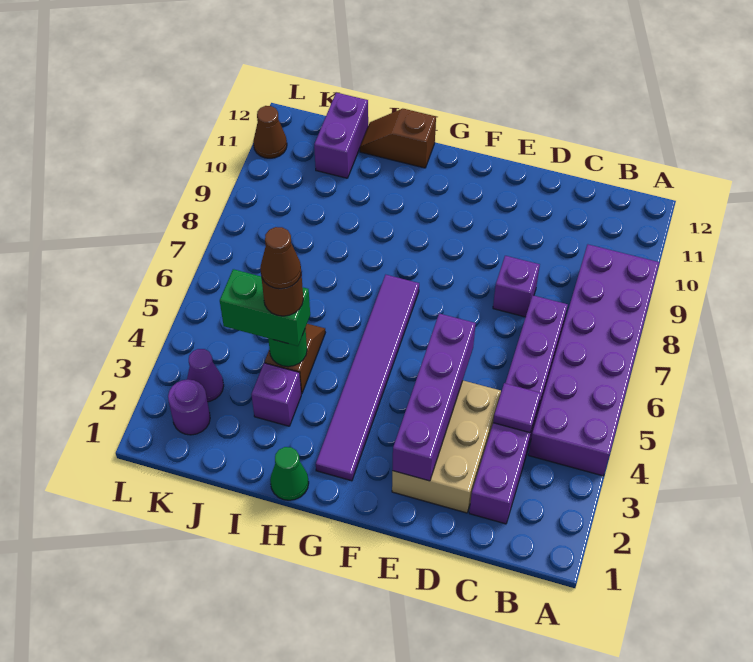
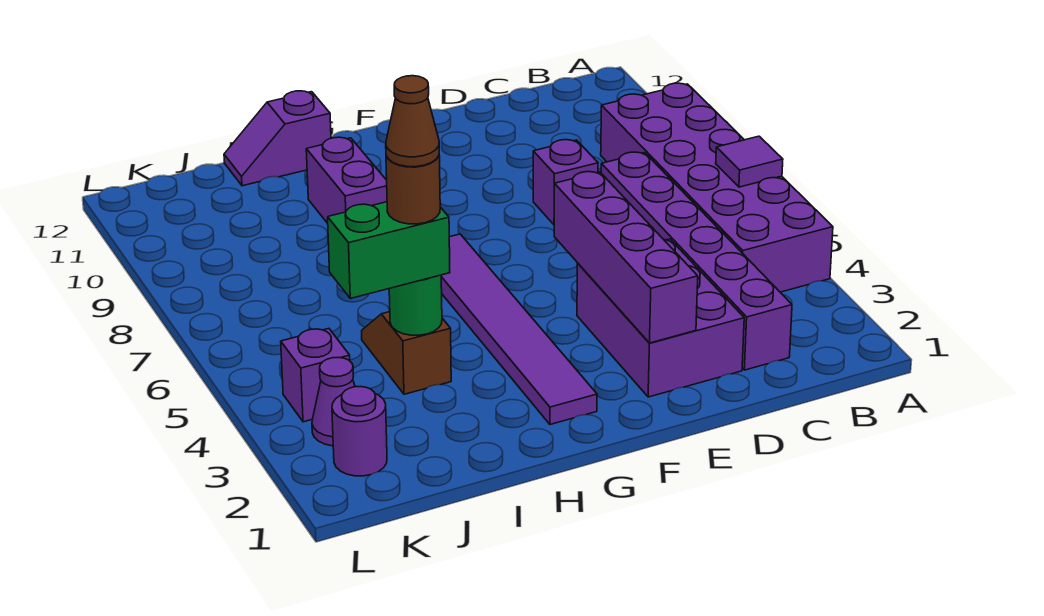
purple 1x1 tile [493,383,541,433] -> purple 1x1 tile moved to [716,136,783,187]
tan 2x3 brick [392,381,501,513] -> purple 2x3 brick [577,239,744,397]
green 1x1 cone [270,447,309,500] -> none
brown 1x2 slope [360,109,436,168] -> purple 1x2 slope [224,91,331,186]
purple 1x1 brick [251,363,301,426] -> purple 1x1 brick moved to [281,329,350,422]
purple 1x2 brick [314,93,368,178] -> purple 1x2 brick moved to [306,137,387,223]
brown 1x1 cone [253,106,287,158] -> none

